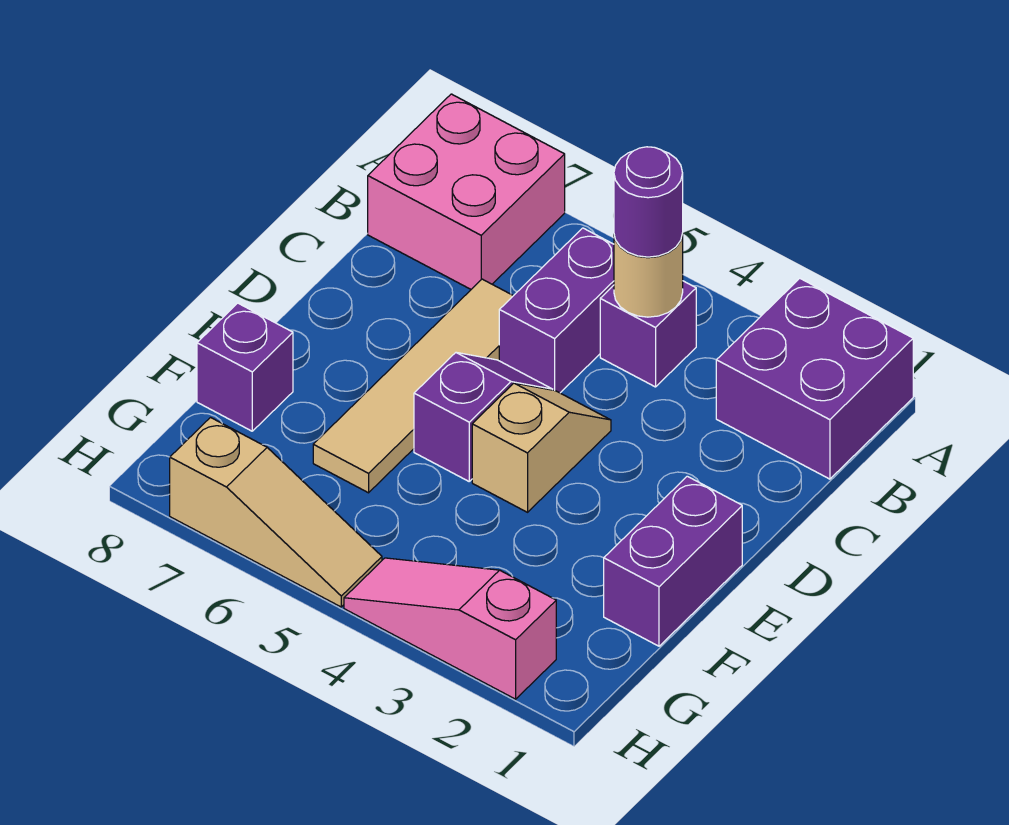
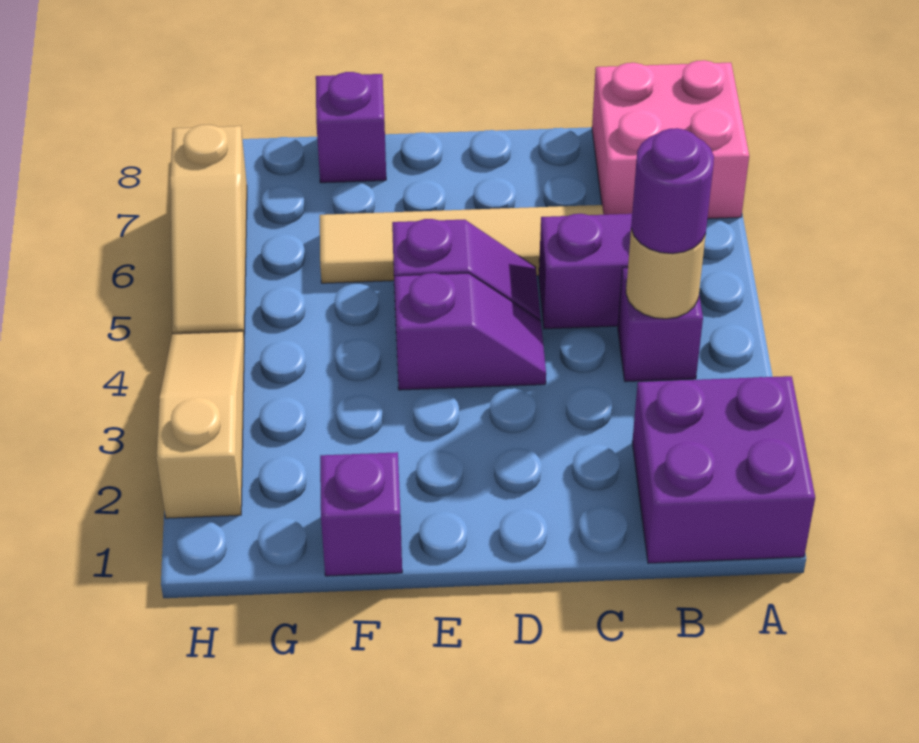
tan 1x2 slope [472,383,611,512] -> purple 1x2 slope [394,273,546,390]
purple 1x2 brick [604,476,742,646] -> purple 1x1 brick [320,452,402,576]
pink 1x3 slope [344,558,556,699] -> tan 1x3 slope [156,331,244,518]

